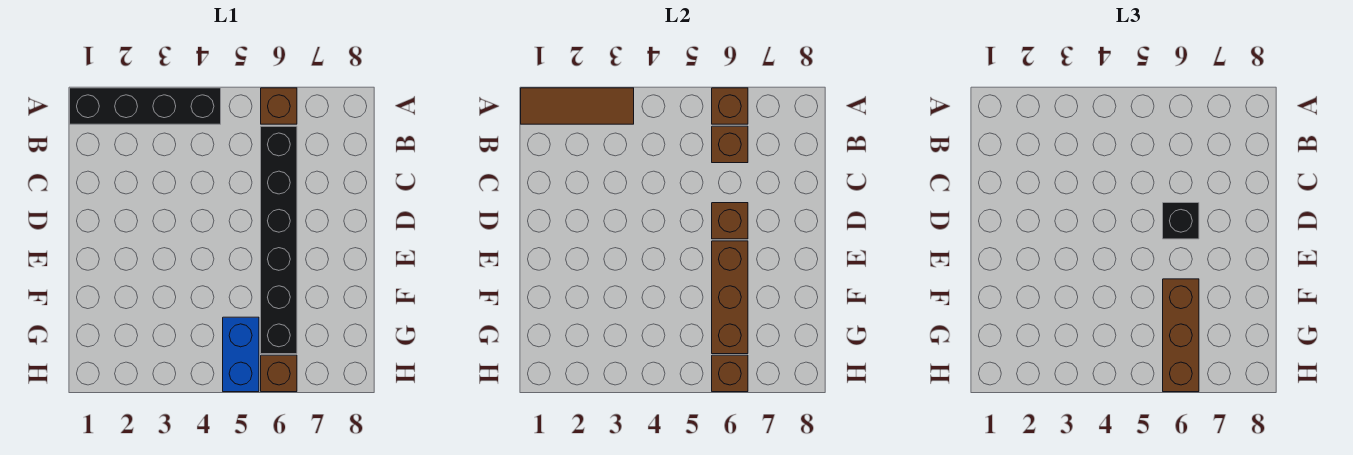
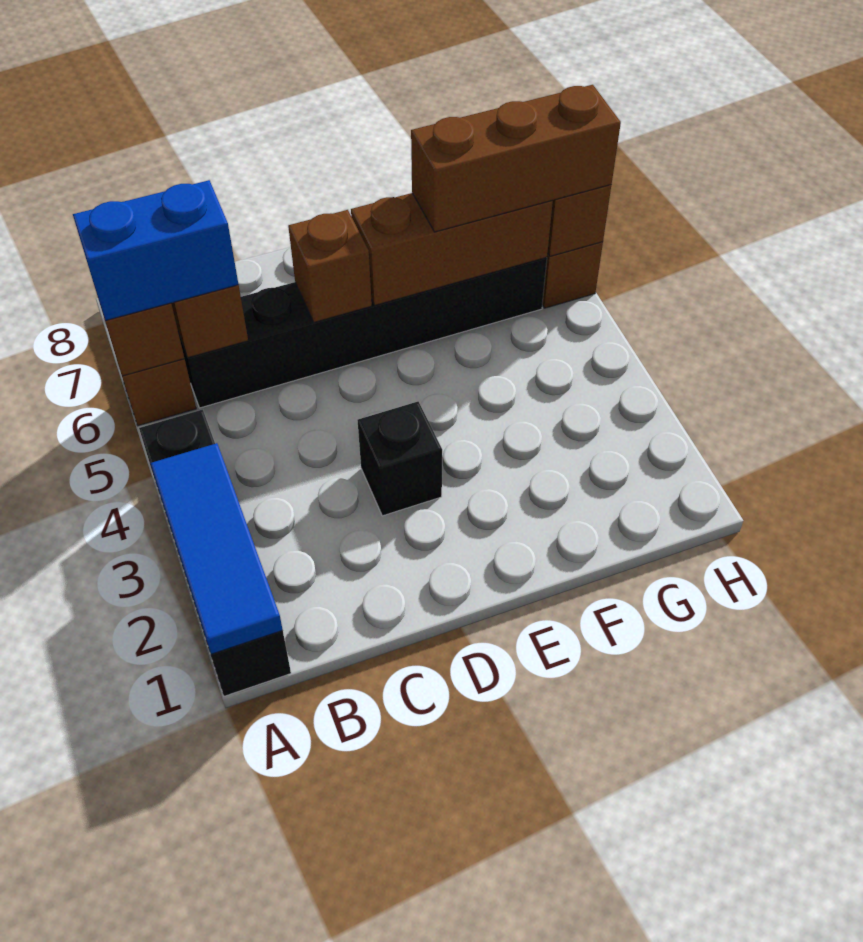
brown 1x3 tile [521,88,634,124] -> blue 1x3 tile [150,443,283,654]
black 1x1 brick [1163,203,1199,239] -> black 1x1 brick moved to [357,402,442,516]
blue 1x2 brick [223,317,259,392] -> blue 1x2 brick moved to [73,180,239,320]

